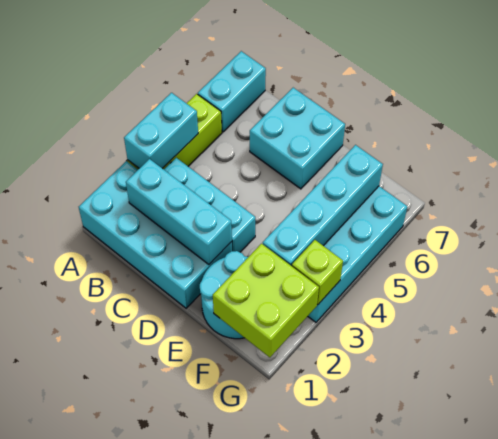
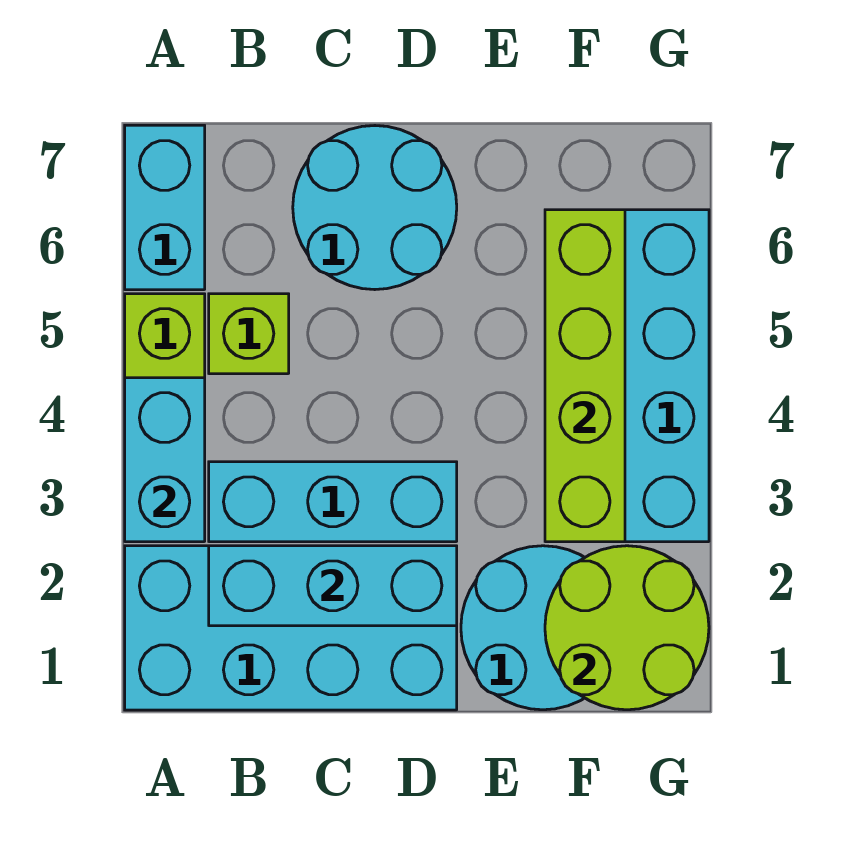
cyan 2x2 brick [250,88,345,189] -> cyan 2x2 round brick [293,126,457,290]
lime 2x2 brick [213,244,319,357] -> lime 2x2 round brick [545,546,709,710]
cyan 1x4 brick [263,145,383,266] -> lime 1x4 brick [545,210,625,542]
lime 1x1 brick [292,240,343,304] -> lime 1x1 brick moved to [209,294,289,374]

